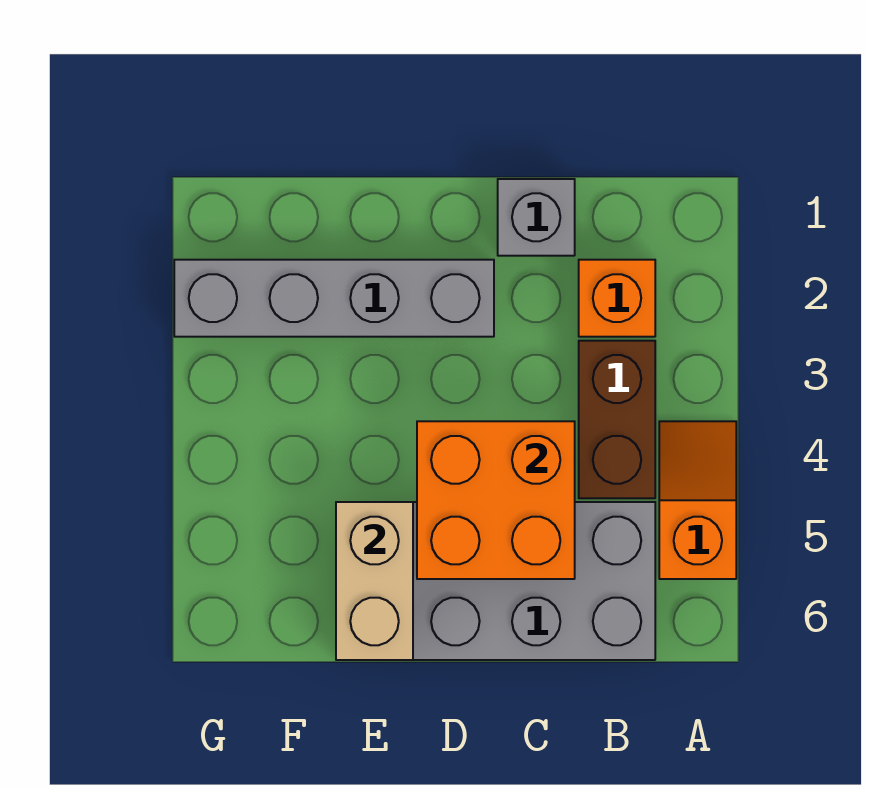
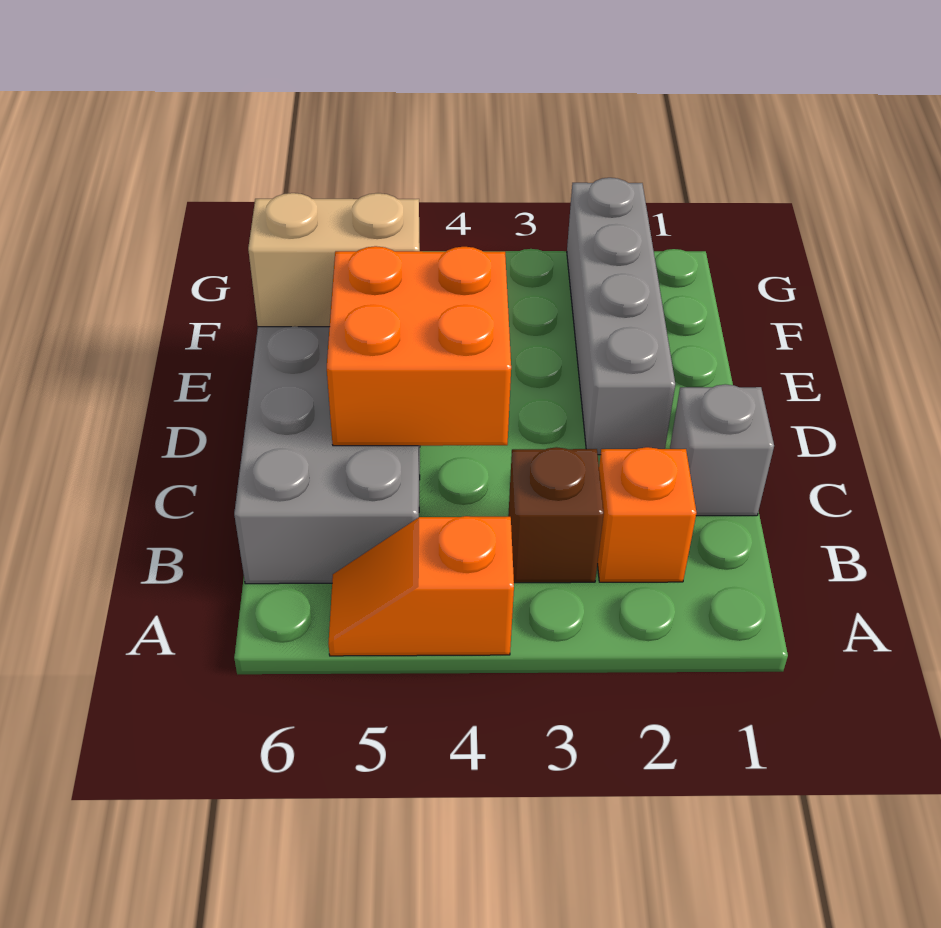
orange 1x2 slope [659,421,736,579] -> orange 1x2 slope turned to [328,516,514,656]
brown 1x2 brick [579,341,655,498] -> brown 1x1 brick [508,447,604,583]

